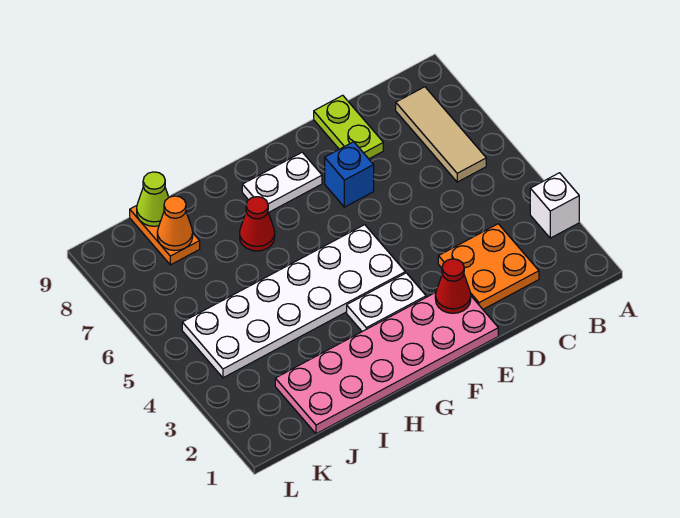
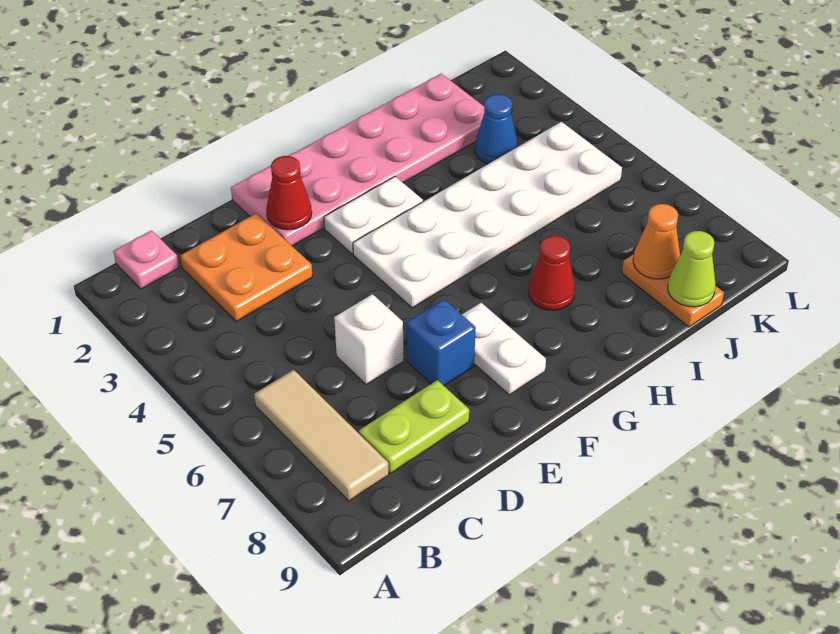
white 1x1 brick [530,173,579,238] -> white 1x1 brick moved to [334,294,404,385]
none -> pink 1x1 plate [113,230,179,289]
lime 1x2 plate [314,95,383,159] -> lime 1x2 plate turned to [359,380,469,473]
white 1x2 plate [242,152,322,213] -> white 1x2 plate turned to [462,303,546,395]
none -> blue 1x1 cone [475,94,518,164]

